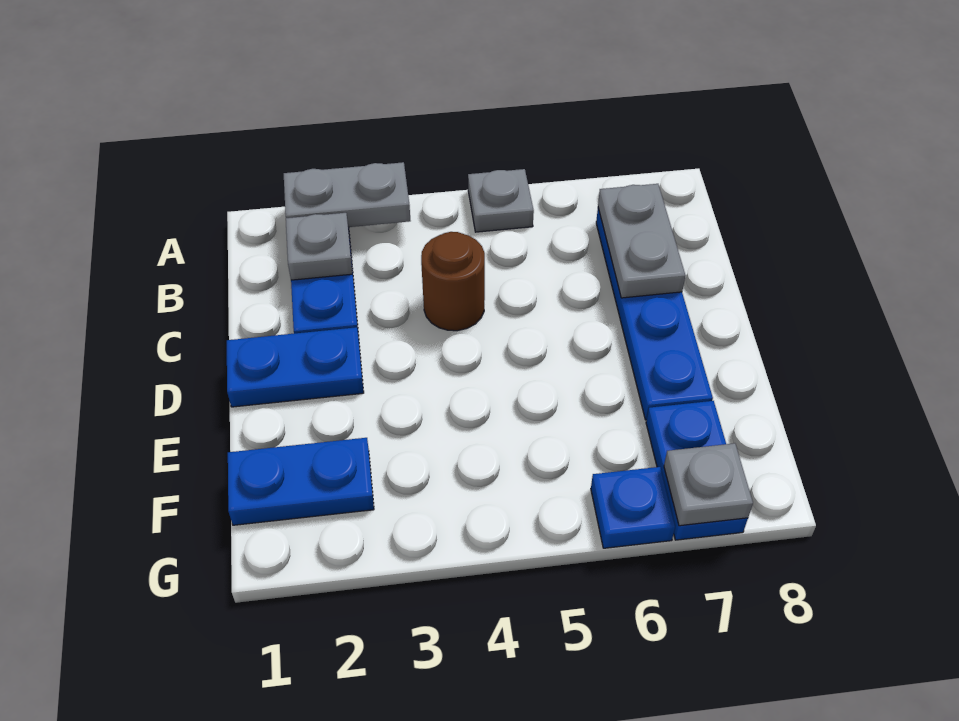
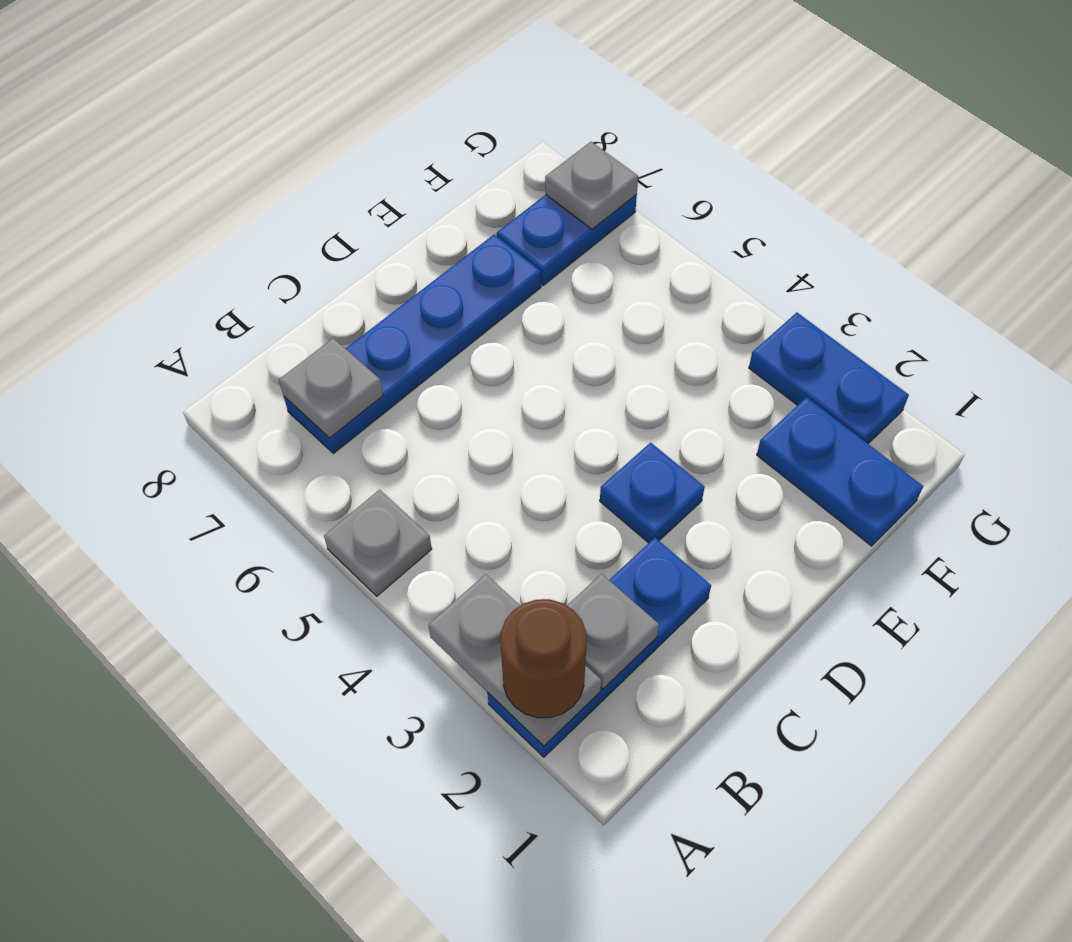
grey 1x2 plate [598,184,685,298] -> grey 1x1 plate [279,338,383,438]
brown 1x1 round brick [421,232,485,331] -> brown 1x1 round brick moved to [501,599,587,718]
blue 1x2 plate [227,327,364,407] -> blue 1x2 plate moved to [749,313,909,444]
blue 1x1 plate [591,467,675,548] -> blue 1x1 plate moved to [600,442,705,543]

